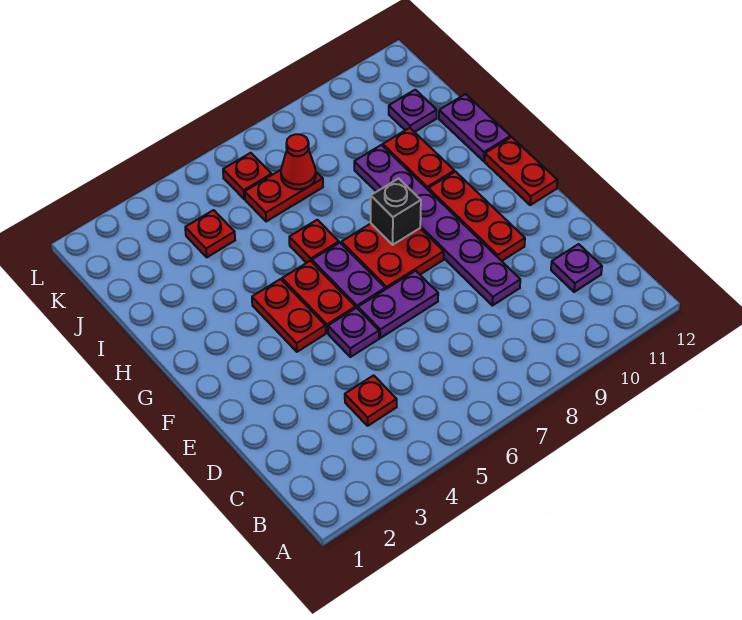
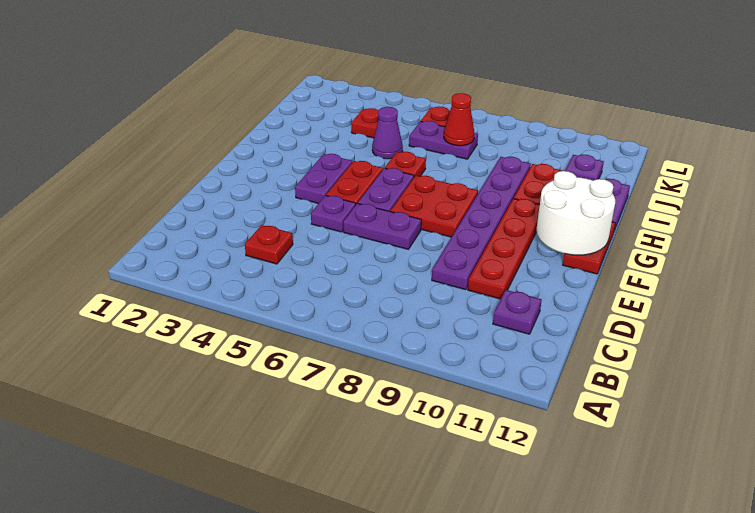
red 1x3 plate [428,172,525,261] -> red 1x4 plate [468,198,540,299]
red 1x2 plate [252,279,326,352] -> purple 1x2 plate [295,154,352,204]
none -> white 2x2 round brick [537,171,615,255]
black 1x1 brick [371,178,421,245] -> none
none -> purple 1x1 cone [372,107,403,159]
red 1x2 plate [245,170,323,222] -> purple 1x2 plate [409,121,478,159]

